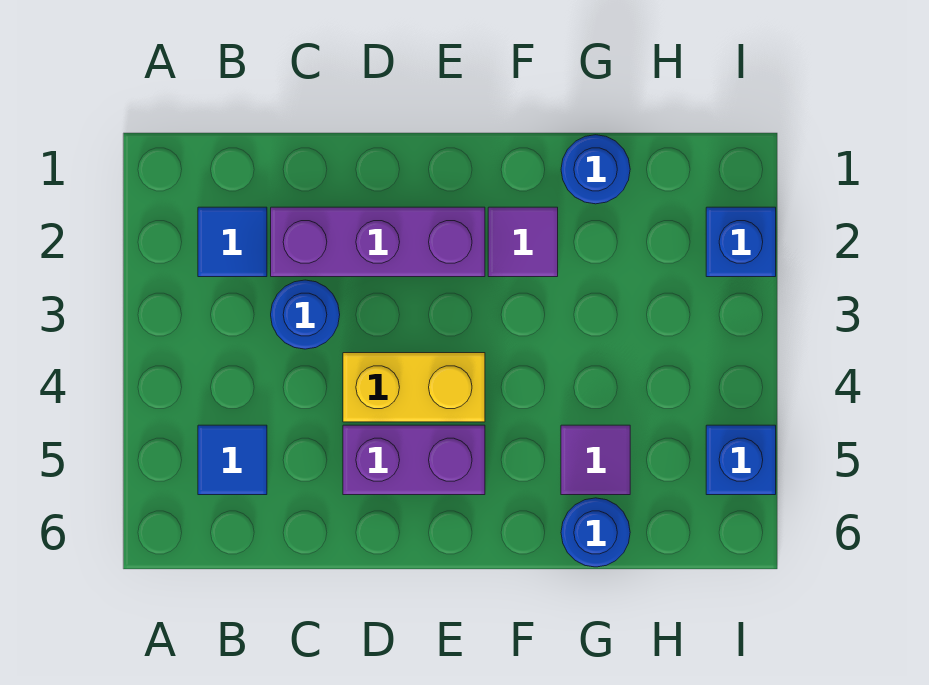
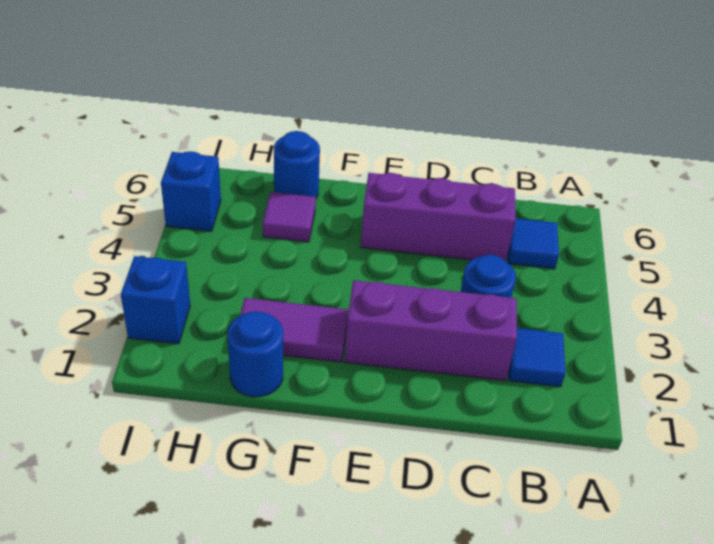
yellow 1x2 brick [343,353,485,422] -> none
purple 1x2 brick [343,425,485,495] -> purple 1x3 brick [361,173,515,261]
purple 1x1 tile [488,207,558,277] -> purple 1x2 tile [240,298,348,362]

